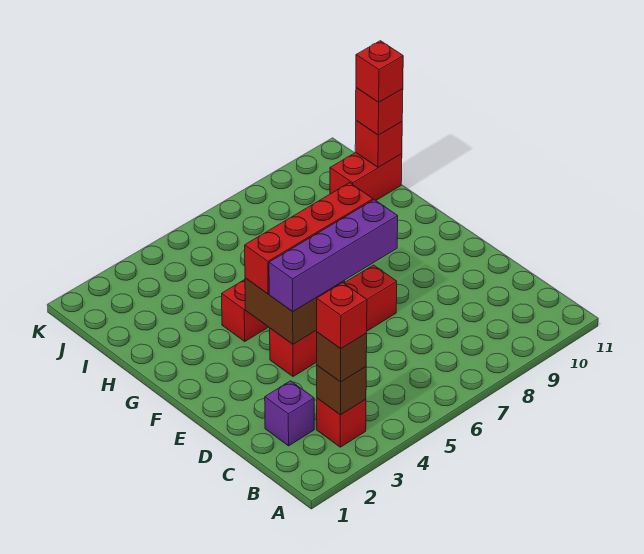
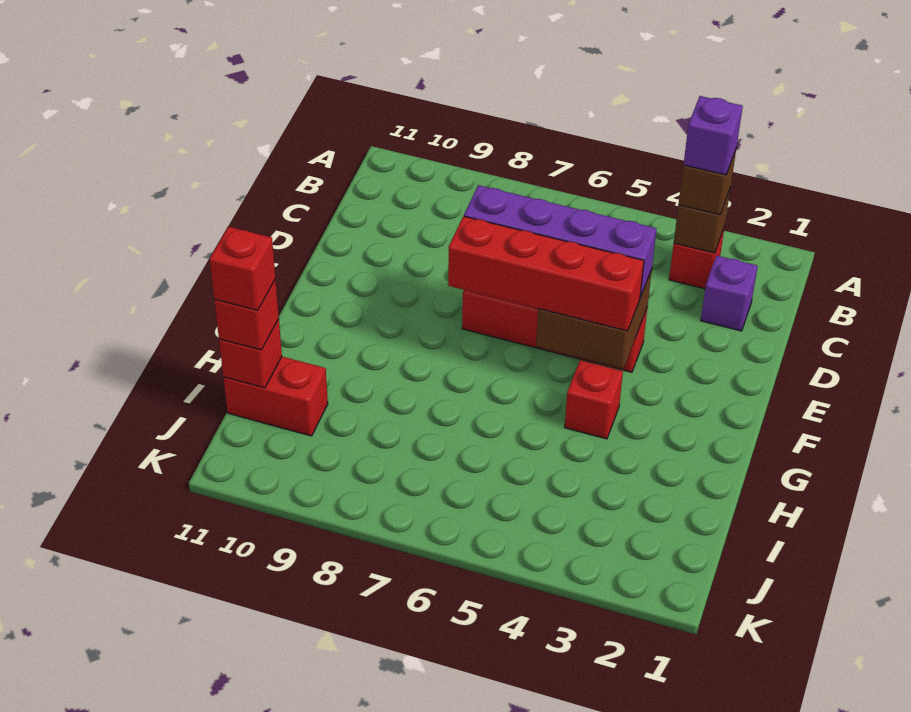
red 1x1 brick [317,283,367,349] -> purple 1x1 brick [683,96,743,175]

